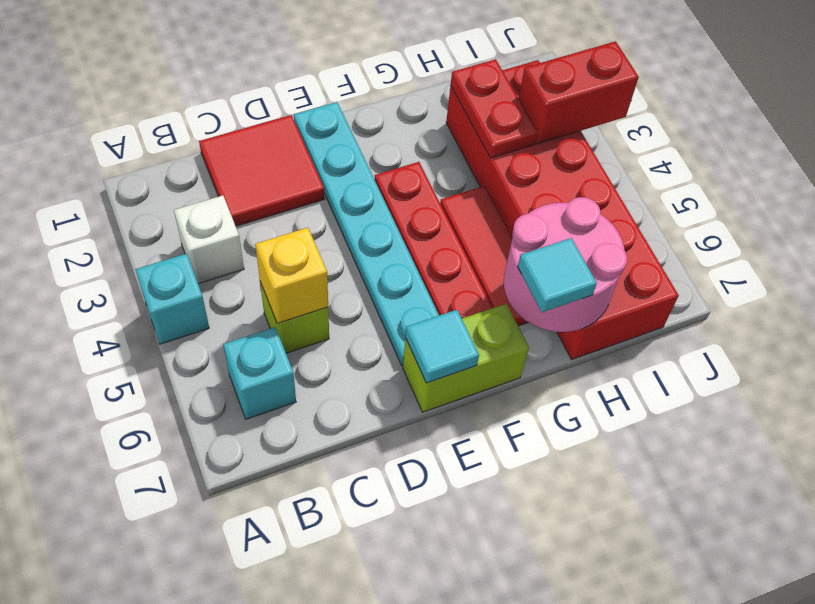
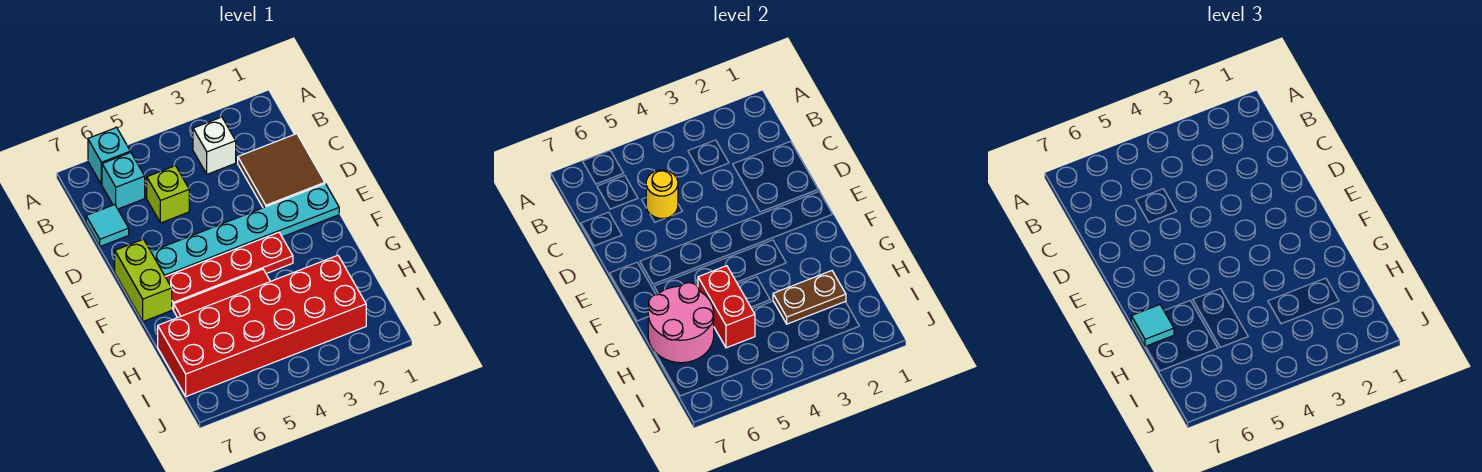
cyan 1x1 brick [135,254,209,344] -> cyan 1x1 brick moved to [88,128,130,185]
red 2x2 tile [199,115,325,226] -> brown 2x2 tile [238,134,325,208]
yellow 1x1 brick [255,228,328,324] -> yellow 1x1 round brick [646,170,678,219]
cyan 1x1 tile [405,310,479,383] -> cyan 1x1 tile moved to [86,205,129,246]
red 1x2 plate [451,59,538,158] -> brown 1x2 plate [773,271,846,324]
red 1x2 brick [519,41,639,144] -> red 1x2 brick moved to [698,266,755,348]

